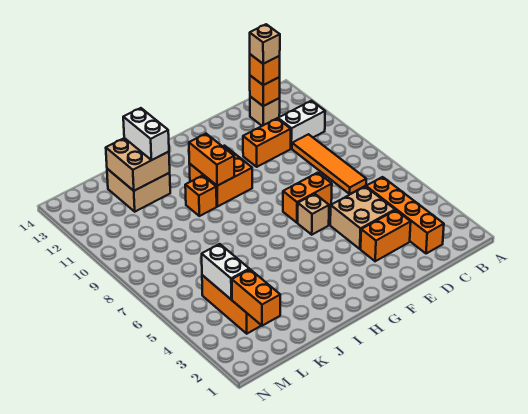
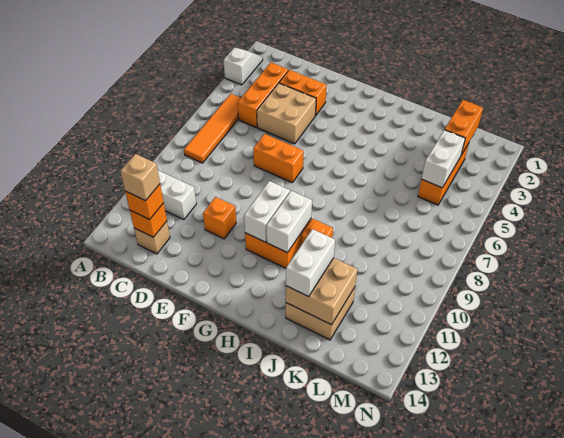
none -> white 1x2 slope [224,47,263,85]
orange 1x4 brick [366,177,444,254] -> orange 1x3 brick [238,62,288,128]
orange 1x4 tile [292,134,366,194] -> orange 1x4 tile moved to [184,94,241,163]
orange 1x2 brick [243,119,291,167] -> orange 1x1 brick [203,197,236,239]
tan 1x1 brick [298,194,329,235] -> none
none -> white 1x2 brick [244,181,290,242]
orange 1x2 brick [189,134,234,186] -> white 1x2 brick [266,191,312,253]

